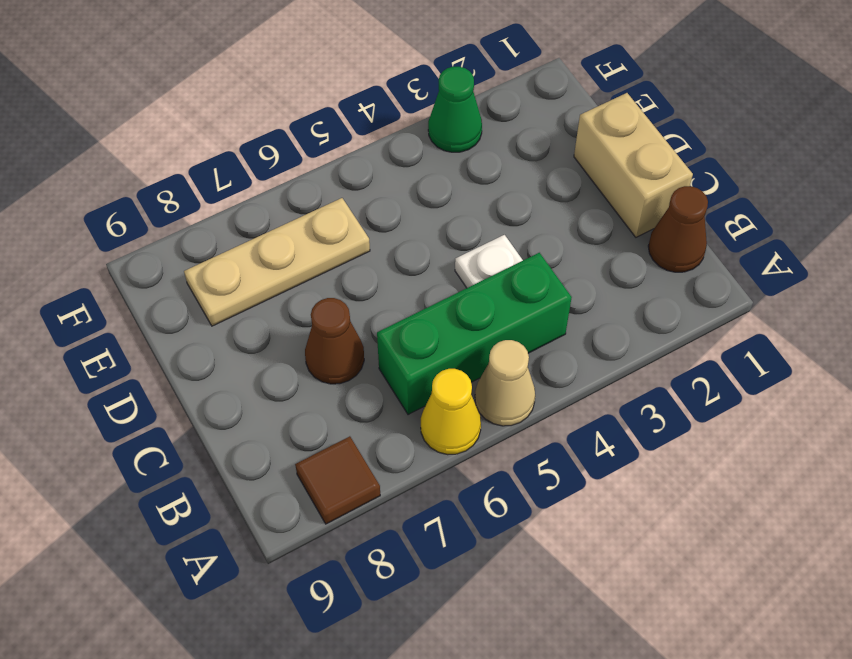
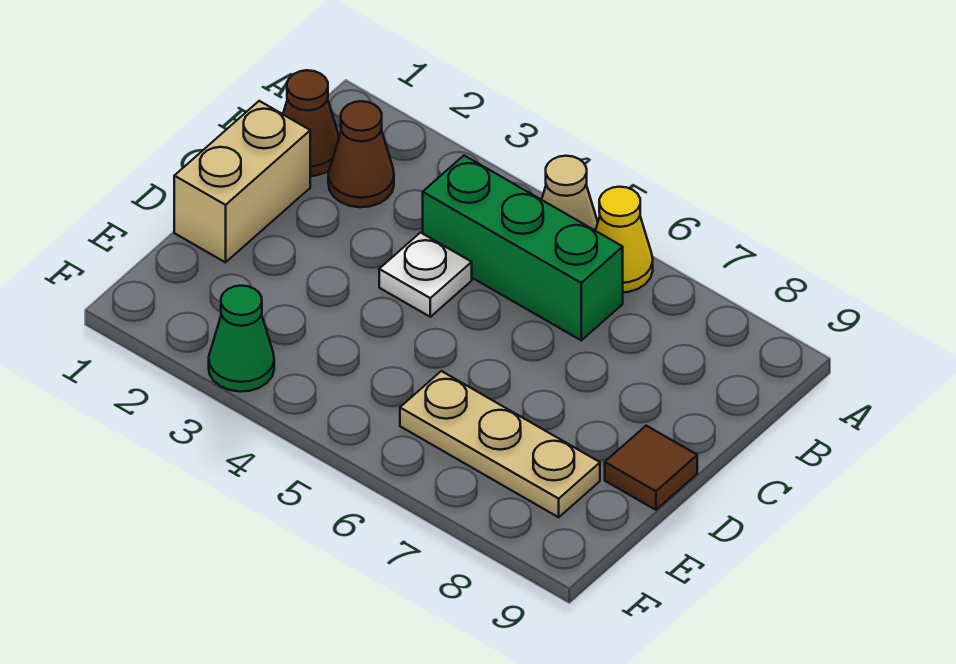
brown 1x1 tile [295,436,380,524] -> brown 1x1 tile moved to [605,426,697,510]
brown 1x1 cone [305,298,364,384] -> brown 1x1 cone moved to [328,101,394,207]

